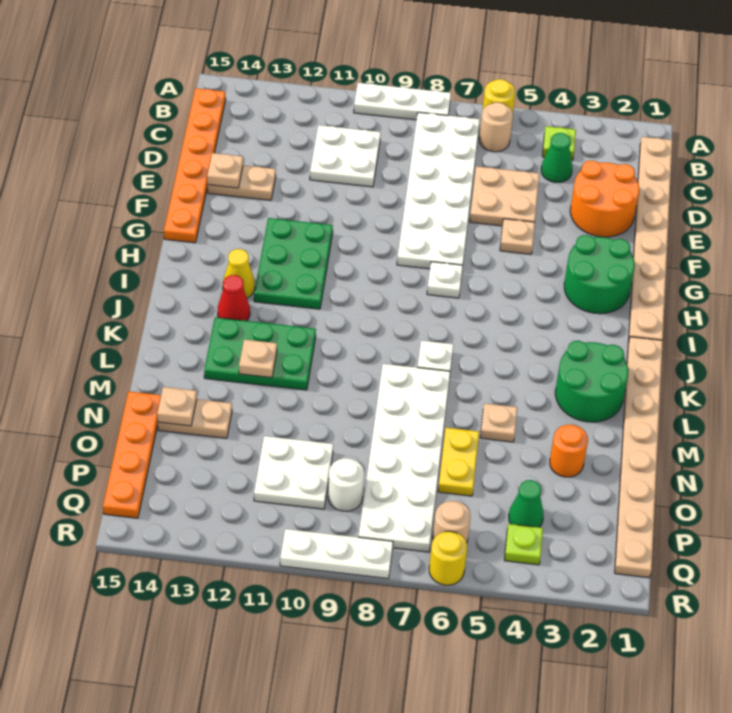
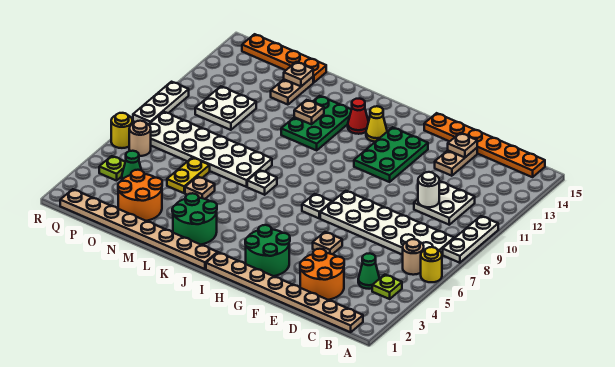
tan 2x2 plate [470,166,539,226] -> none
green 2x3 plate [254,218,333,309] -> green 2x3 plate turned to [354,127,428,182]
orange 1x1 round brick [550,425,588,477] -> orange 2x2 round brick [118,170,162,221]
yellow 1x2 plate [438,428,479,496] -> yellow 1x2 plate turned to [167,158,210,193]
white 1x1 round brick [328,458,364,511] -> white 1x1 round brick moved to [418,172,439,207]

